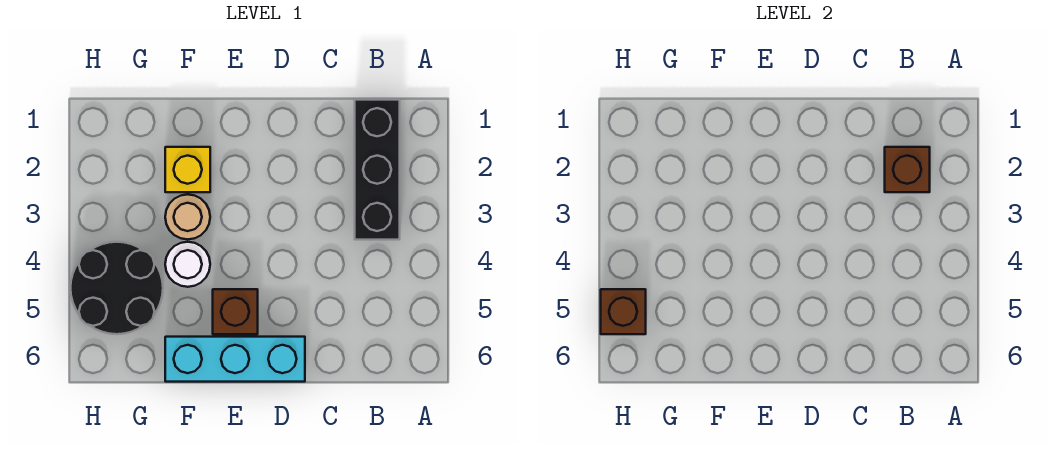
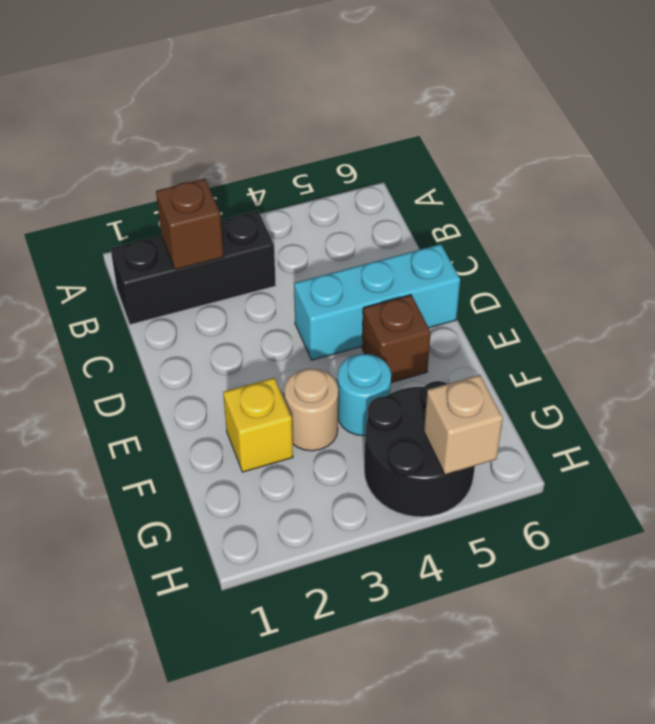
cyan 1x3 brick [165,337,305,382] -> cyan 1x3 brick turned to [294,244,460,360]
white 1x1 round brick [165,242,210,287] -> cyan 1x1 round brick [338,354,391,436]
brown 1x1 brick [601,289,646,334] -> tan 1x1 brick [424,375,503,475]

